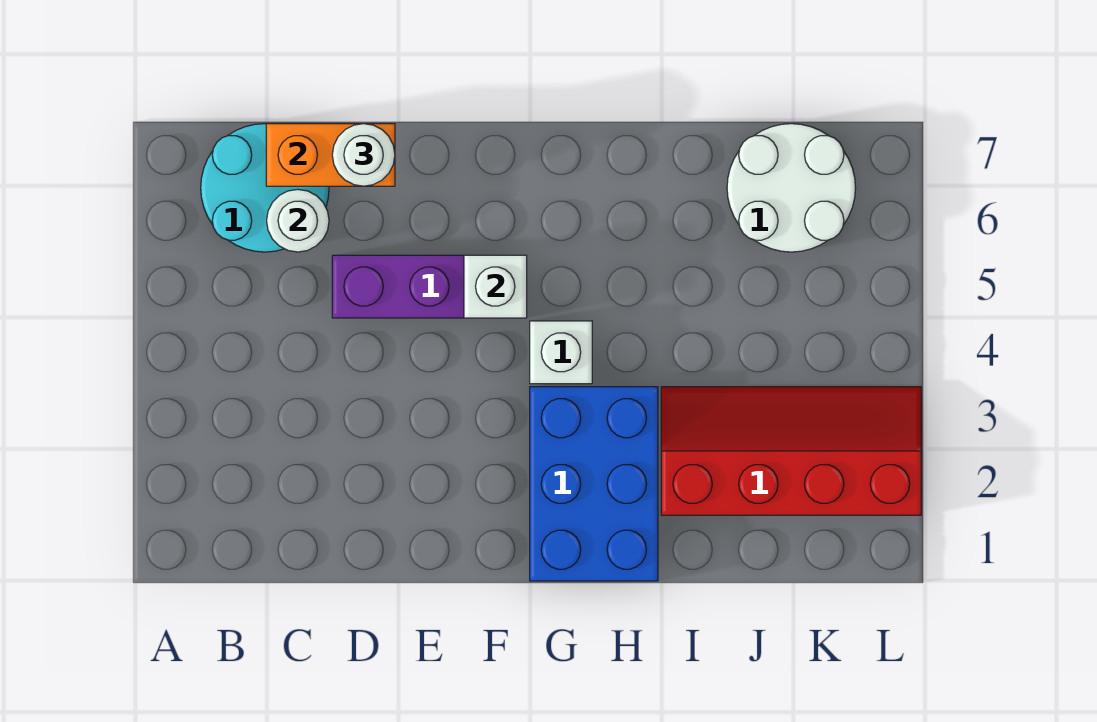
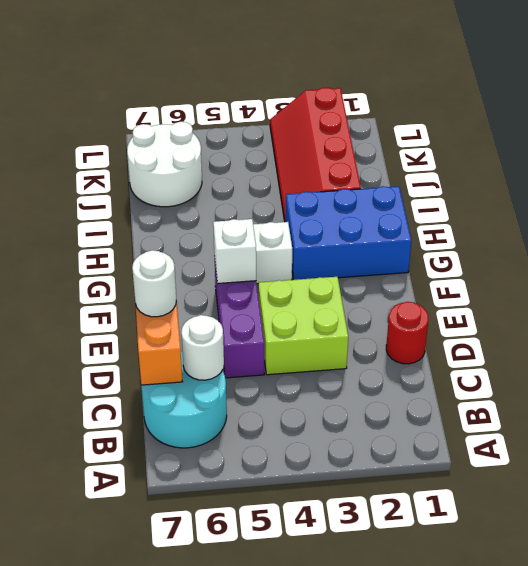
none -> red 1x1 round brick [386,302,429,364]
none -> lime 2x2 brick [258,277,348,375]

